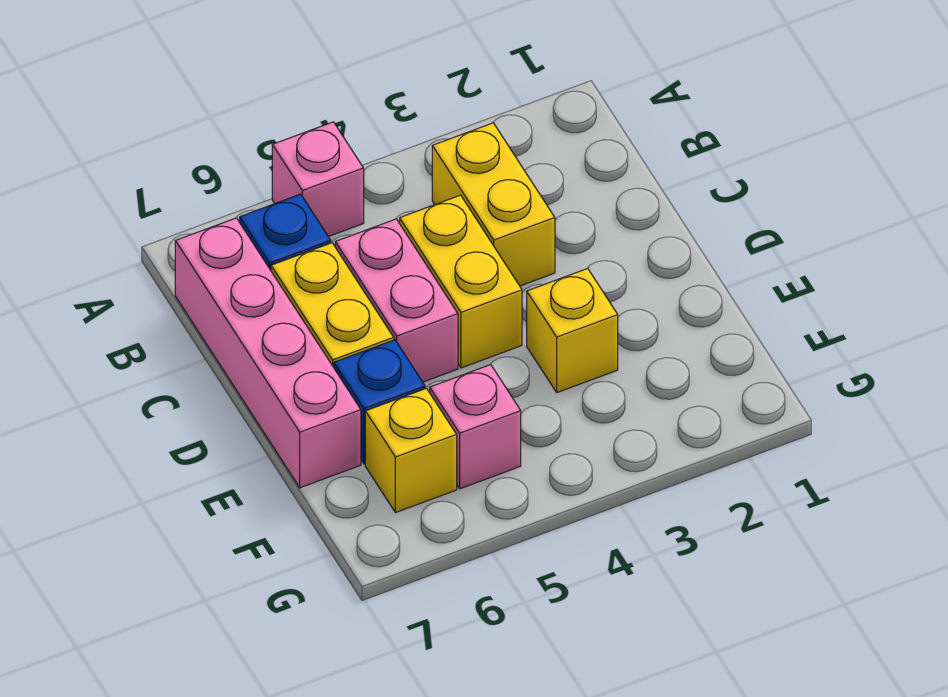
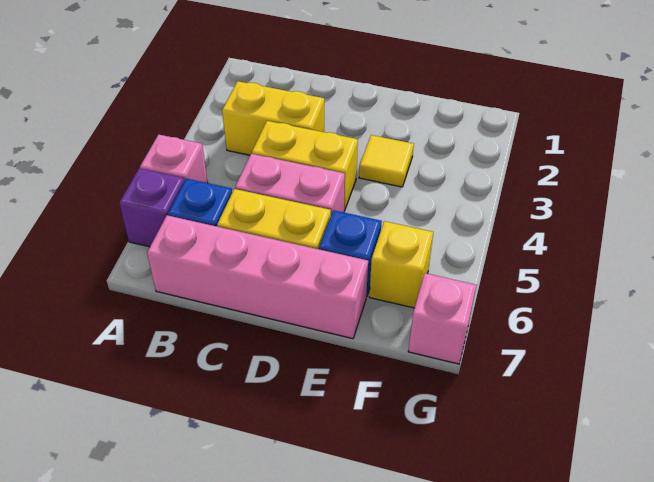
none -> purple 1x1 brick [119,168,184,247]
yellow 1x1 brick [527,269,618,393] -> yellow 1x1 tile [359,135,414,187]
pink 1x1 brick [430,365,521,489] -> pink 1x1 brick moved to [408,273,477,364]

